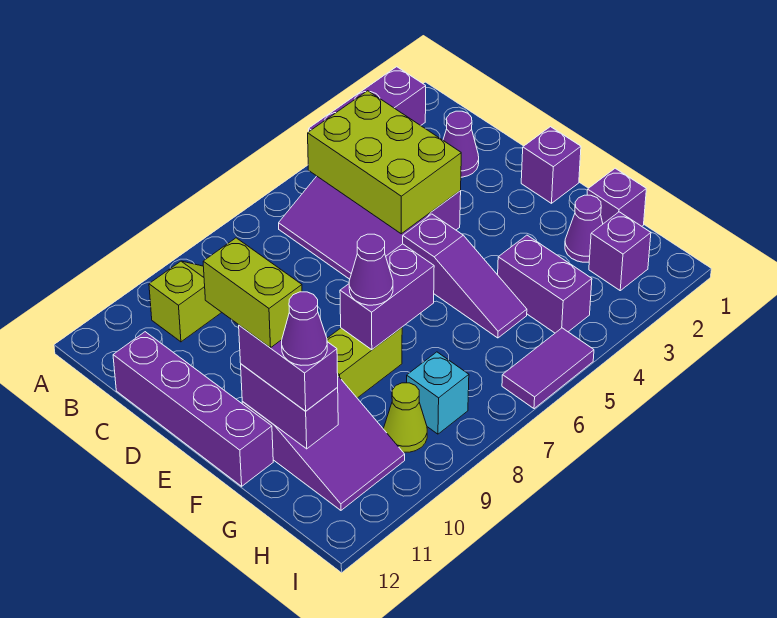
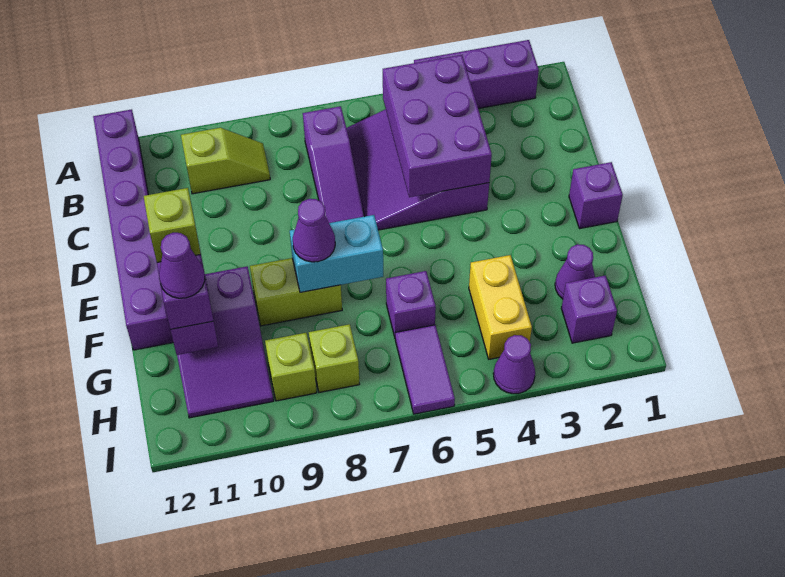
lime 2x3 brick [308,91,461,234] -> purple 2x3 brick [383,55,492,197]
purple 1x1 cone [443,111,479,177] -> purple 1x1 cone moved to [493,335,535,394]
purple 1x4 brick [113,332,273,486] -> purple 1x6 brick [93,109,173,350]
purple 1x3 slope [403,214,527,338] -> purple 1x3 slope moved to [303,106,364,223]
lime 1x2 brick [203,238,302,348] -> lime 1x1 brick [144,188,201,262]
purple 1x2 brick [340,244,434,350] -> cyan 1x2 brick [290,215,383,292]
purple 1x1 brick [587,168,646,226] -> purple 1x1 brick moved to [386,271,436,337]
purple 1x2 brick [498,235,592,333] -> yellow 1x2 brick [469,255,532,359]
cyan 1x1 brick [407,352,469,434] -> lime 1x1 brick [309,324,359,393]
lime 1x1 cone [384,383,427,452] -> lime 1x1 brick [265,333,317,401]
purple 1x2 tile [502,328,594,409] -> purple 1x2 tile turned to [395,325,455,414]

